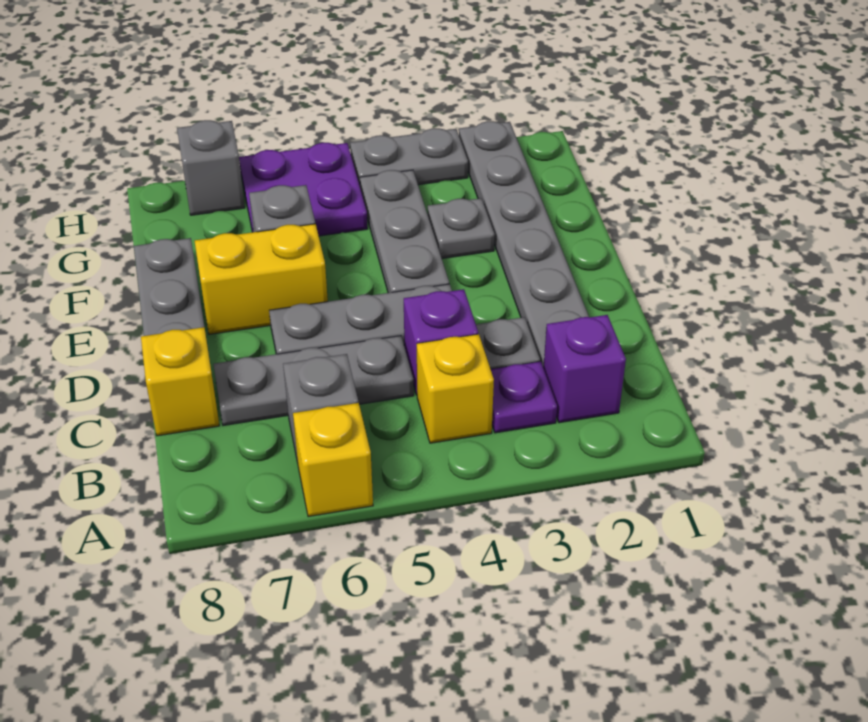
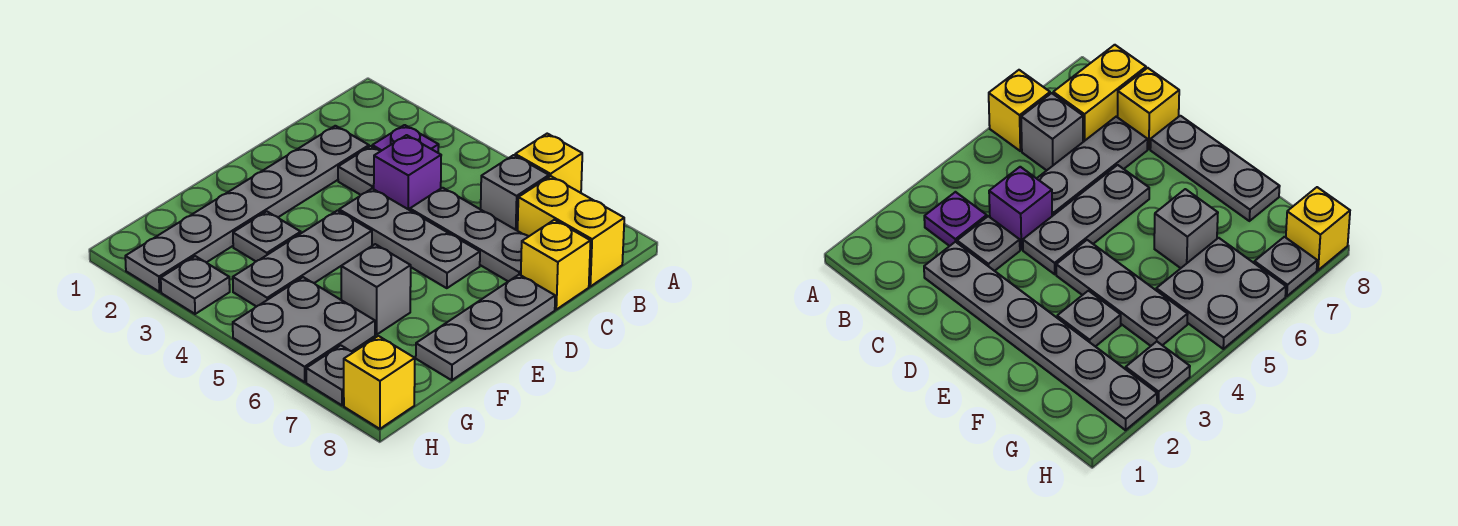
purple 1x1 brick [543,315,626,423] -> none
yellow 1x1 brick [417,334,494,443] -> yellow 1x1 brick moved to [344,336,415,429]
yellow 1x2 brick [195,224,328,334] -> yellow 1x2 brick moved to [518,176,624,286]
purple 2x2 plate [239,143,368,236] -> grey 2x2 plate [233,277,375,382]
grey 1x2 plate [350,128,468,186] -> grey 1x1 plate [161,256,230,314]
grey 1x1 brick [177,120,245,215] -> grey 1x1 plate [306,345,353,405]

